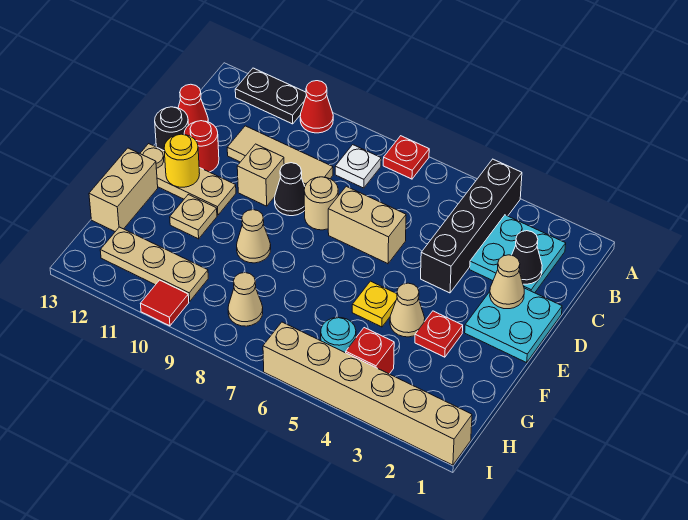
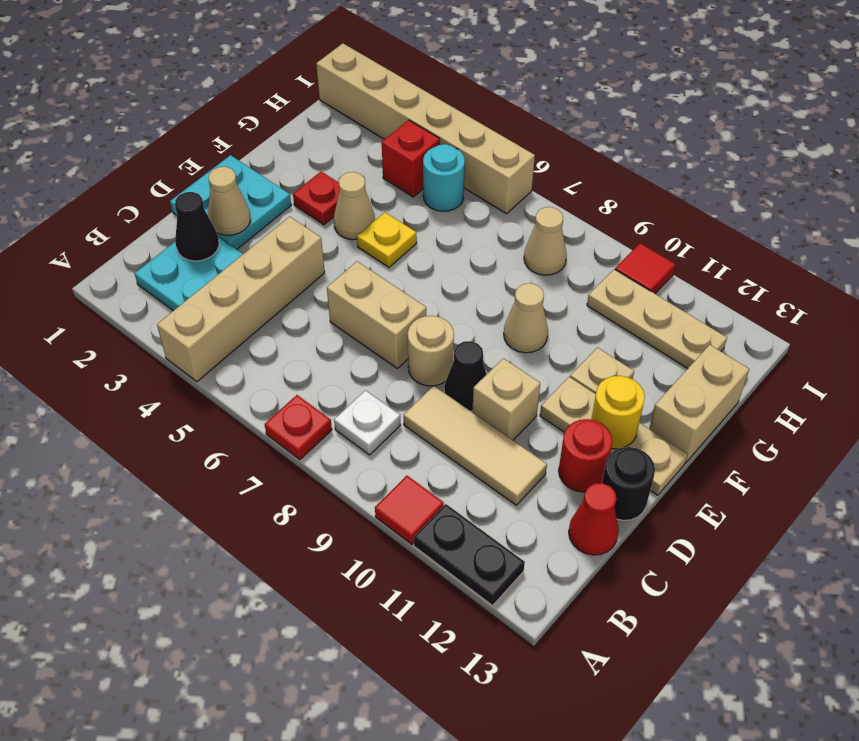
black 1x4 brick [421,159,522,293] -> tan 1x4 brick [157,217,325,382]
red 1x1 cone [300,81,333,133] -> red 1x1 tile [375,476,444,544]

